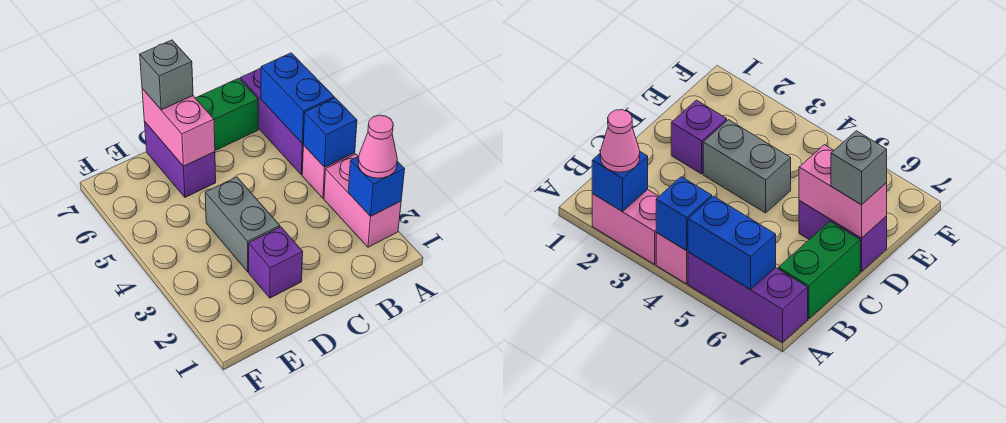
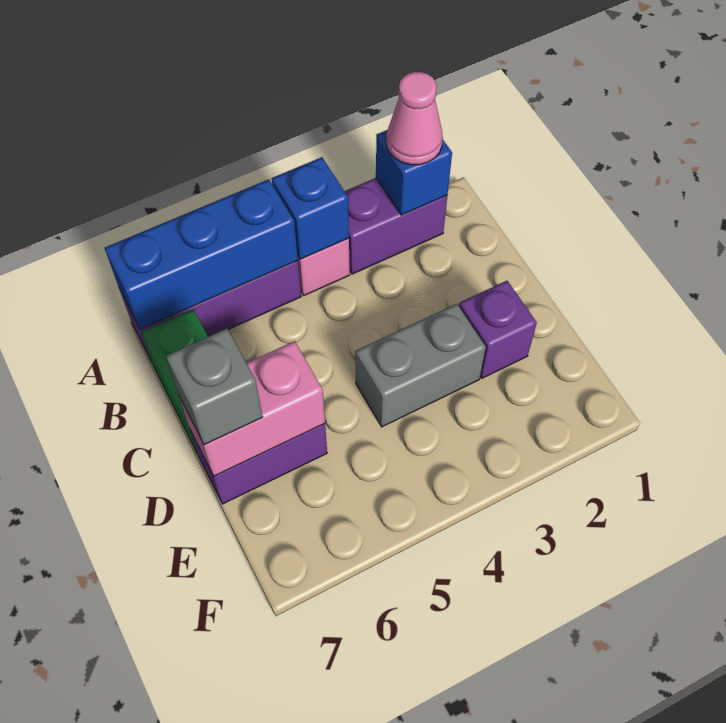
pink 1x2 brick [324,154,401,247] -> purple 1x2 brick [345,178,447,274]
blue 1x2 brick [261,53,334,143] -> blue 1x3 brick [105,179,298,329]

